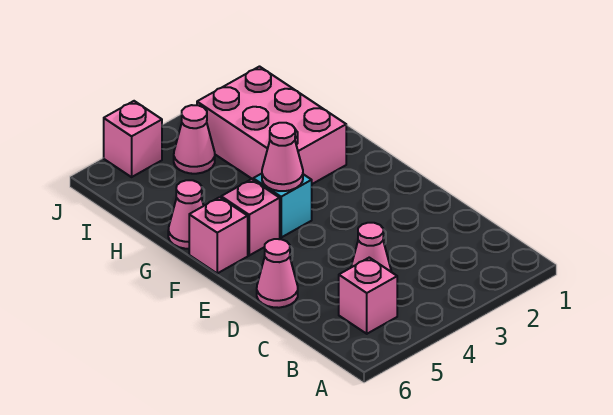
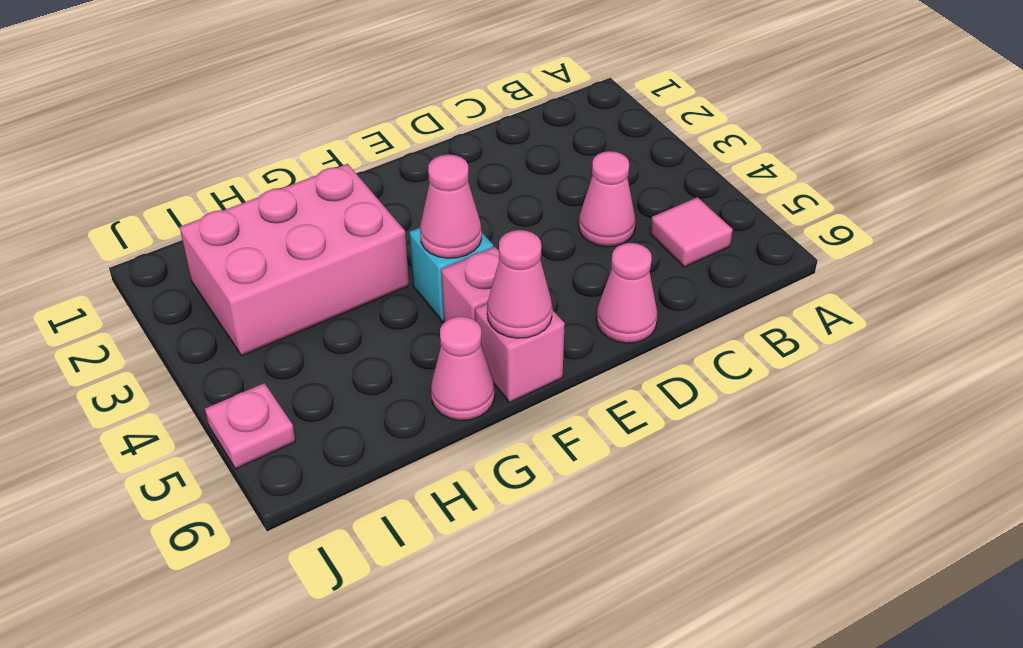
pink 1x1 brick [339,258,397,334] -> pink 1x1 tile [650,197,733,267]
pink 1x1 cone [174,105,215,174] -> pink 1x1 cone moved to [487,230,552,338]
pink 1x1 brick [104,101,162,177] -> pink 1x1 plate [205,383,295,469]

